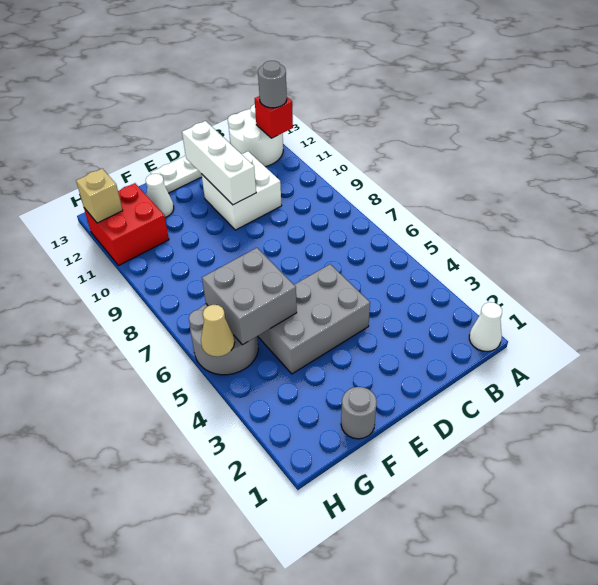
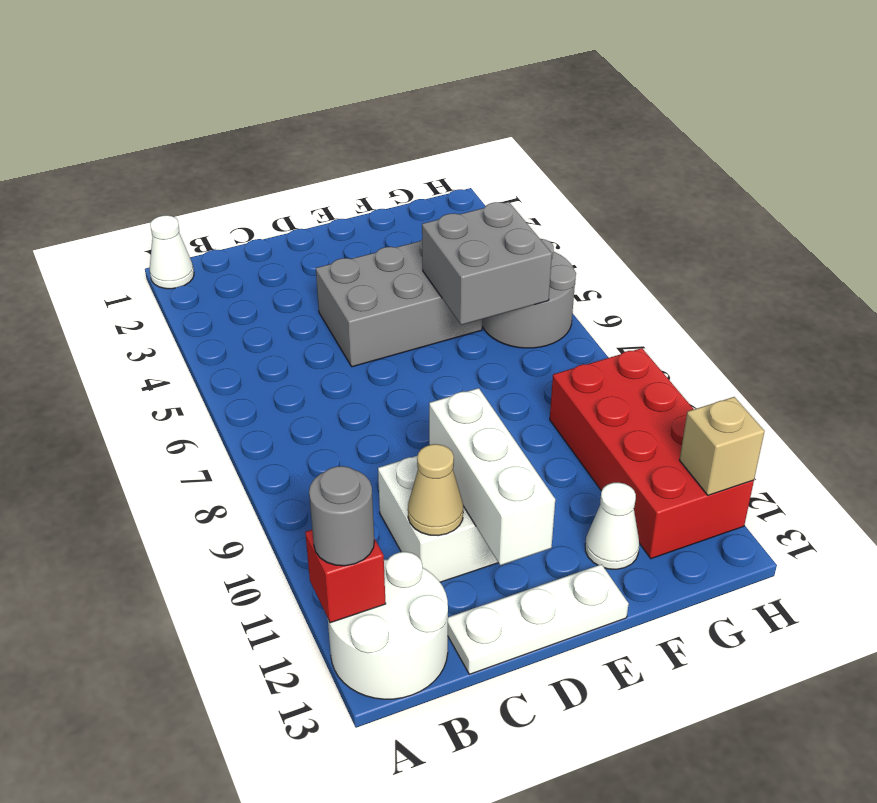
grey 1x1 round brick [341,387,377,439] -> none
red 2x2 brick [84,183,169,266] -> red 2x4 brick [550,348,754,559]
tan 1x1 cone [201,305,235,357] -> tan 1x1 cone moved to [408,444,463,536]

